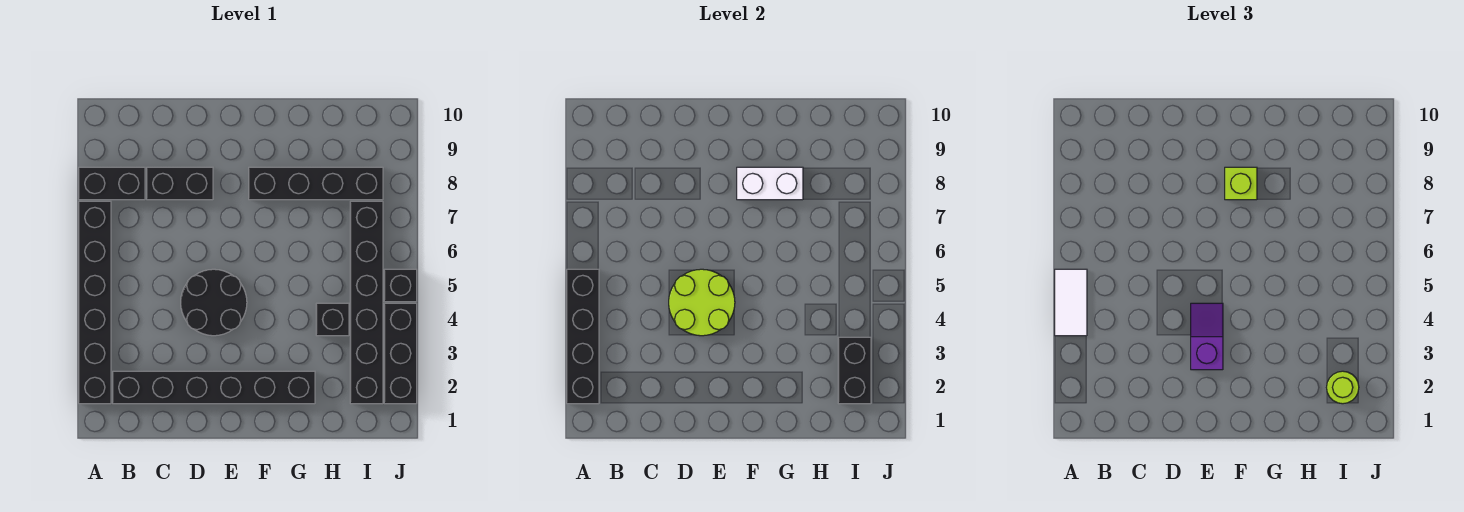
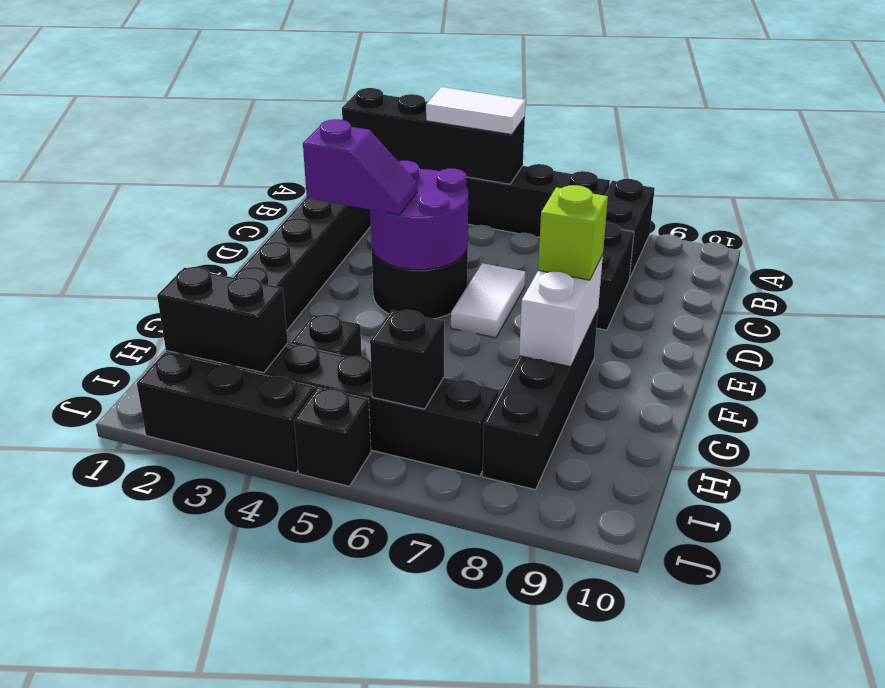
lime 2x2 round brick [669,269,735,336] -> purple 2x2 round brick [370,161,468,270]
none -> white 1x2 tile [451,263,525,338]
lime 1x1 round brick [1327,371,1359,404] -> none
none -> black 1x1 brick [370,310,444,409]

